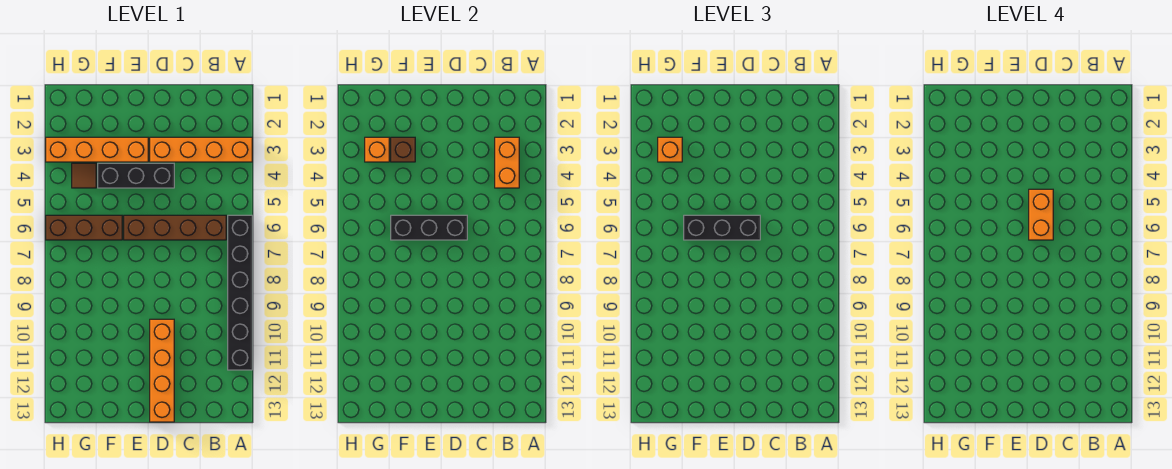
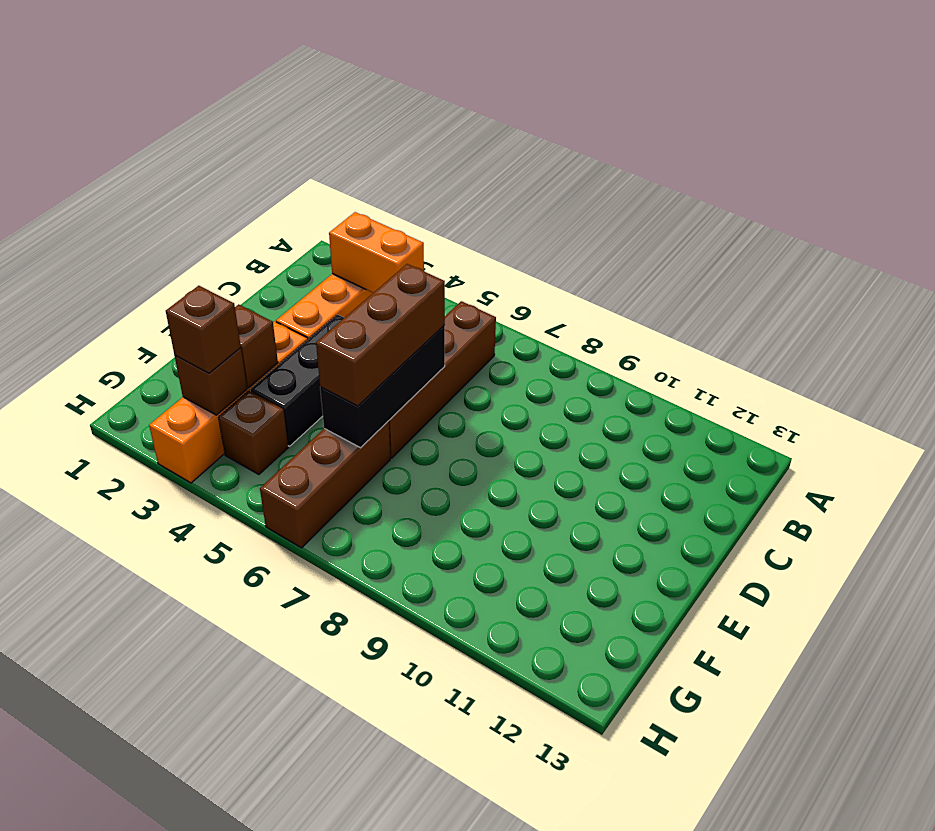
black 1x6 brick [228,215,252,370] -> none
orange 1x2 brick [1029,189,1053,240] -> none
black 1x3 brick [684,215,760,240] -> brown 1x3 brick [316,264,445,406]
orange 1x4 brick [150,319,174,422] -> none
orange 1x1 brick [365,137,389,162] -> brown 1x1 brick [175,348,247,415]
orange 1x1 brick [658,137,682,162] -> brown 1x1 brick [166,286,241,373]
brown 1x1 tile [72,163,96,188] -> brown 1x1 brick [218,391,288,475]

